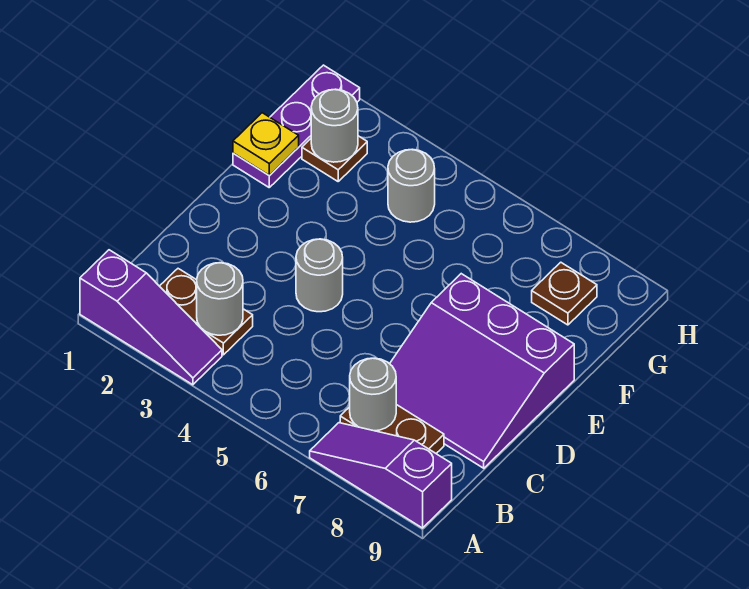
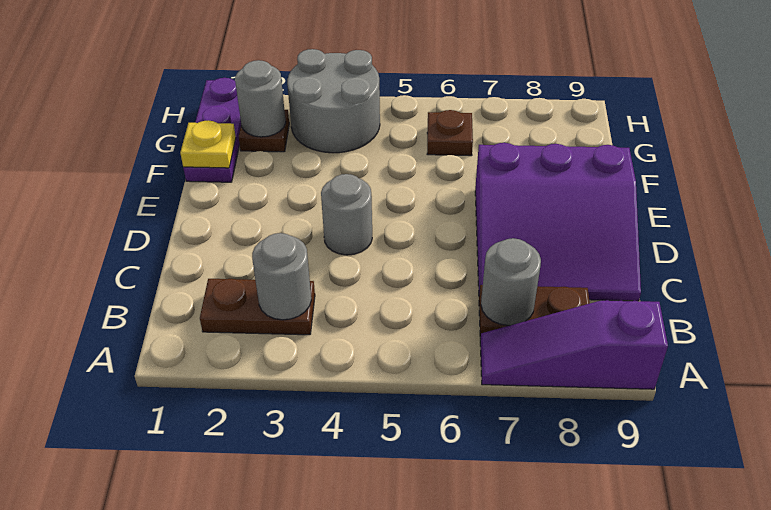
purple 1x3 slope [80,250,222,385] -> none
grey 1x1 round brick [388,149,435,222] -> grey 2x2 round brick [287,49,380,153]
brown 1x1 plate [532,262,597,325] -> brown 1x1 plate moved to [427,110,473,156]

